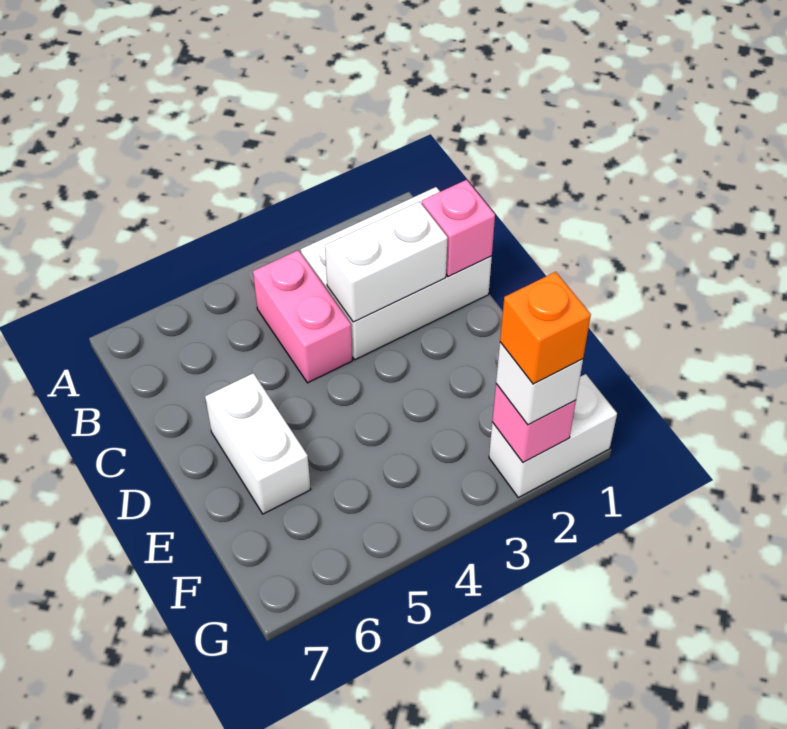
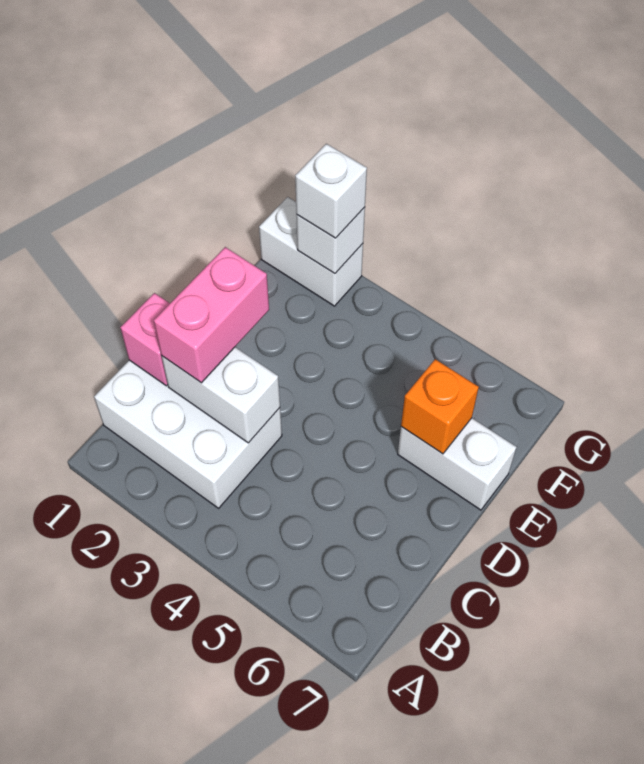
pink 1x2 brick [253,251,352,383] -> pink 1x2 brick moved to [154,247,269,383]
white 1x2 brick [205,373,311,514] -> white 1x2 brick turned to [398,418,517,510]
pink 1x1 brick [492,384,576,463] -> white 1x1 brick [297,207,365,274]
orange 1x1 brick [500,272,591,384] -> orange 1x1 brick moved to [401,359,479,454]

